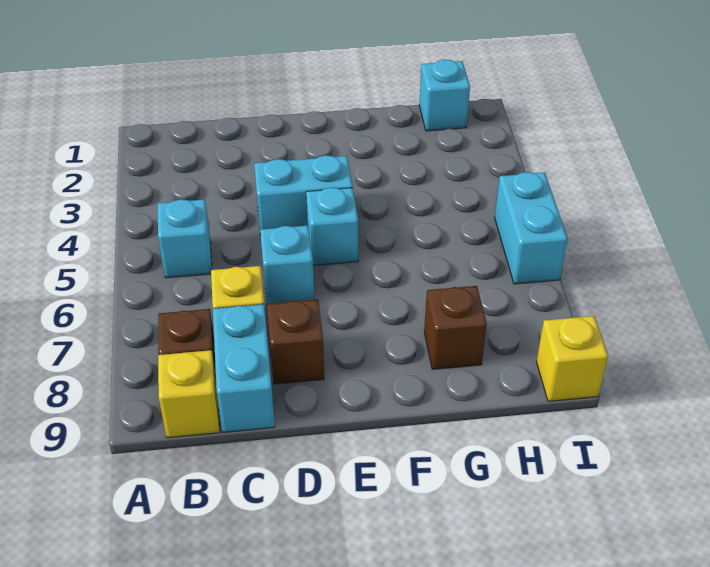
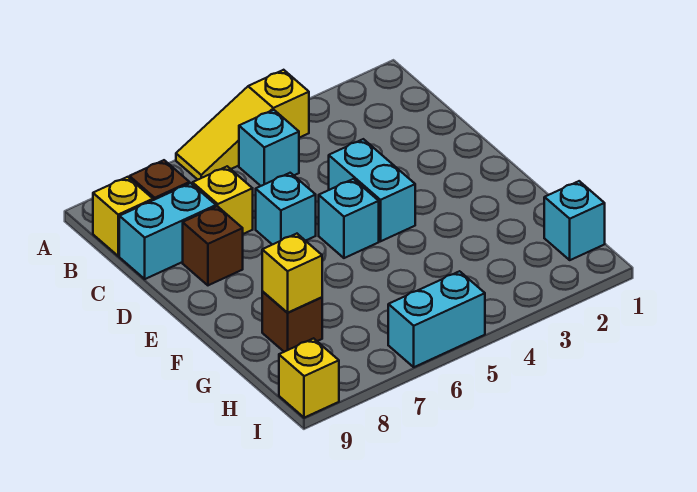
none -> yellow 1x3 slope [176,70,309,180]
none -> yellow 1x1 brick [262,234,322,313]

